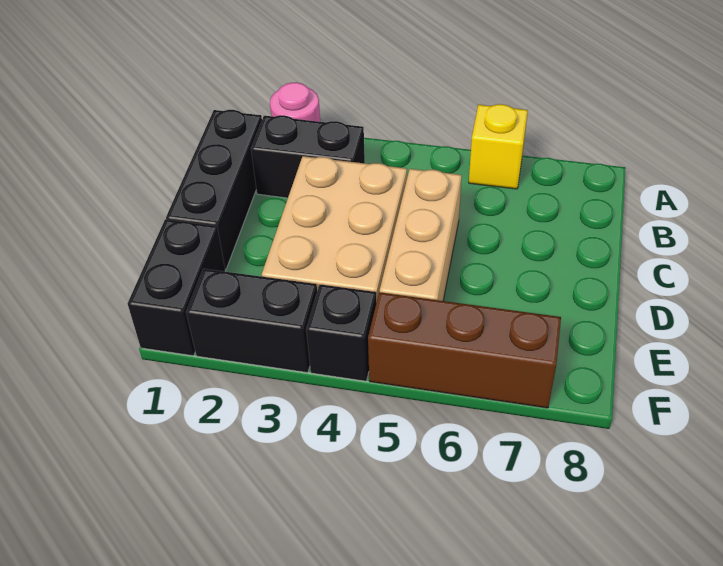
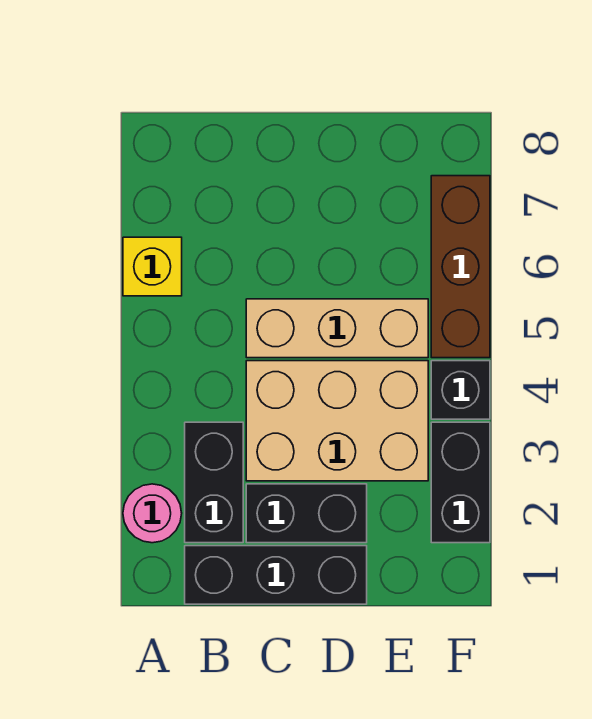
black 1x2 brick [128,219,226,356] -> black 1x2 brick moved to [246,484,367,543]

